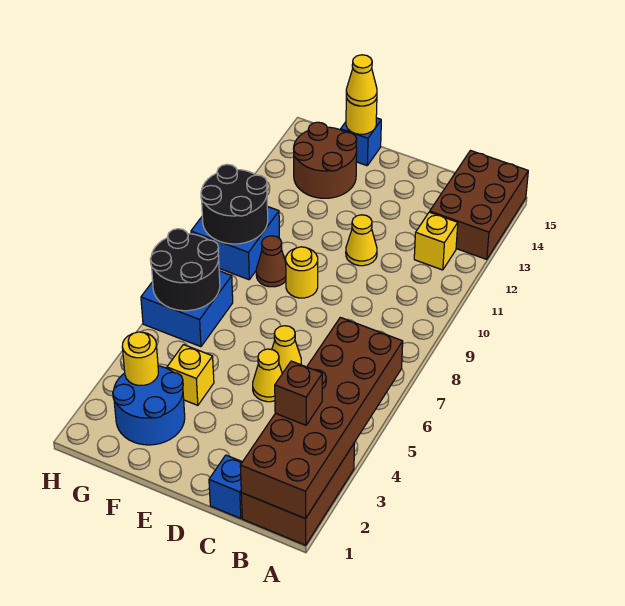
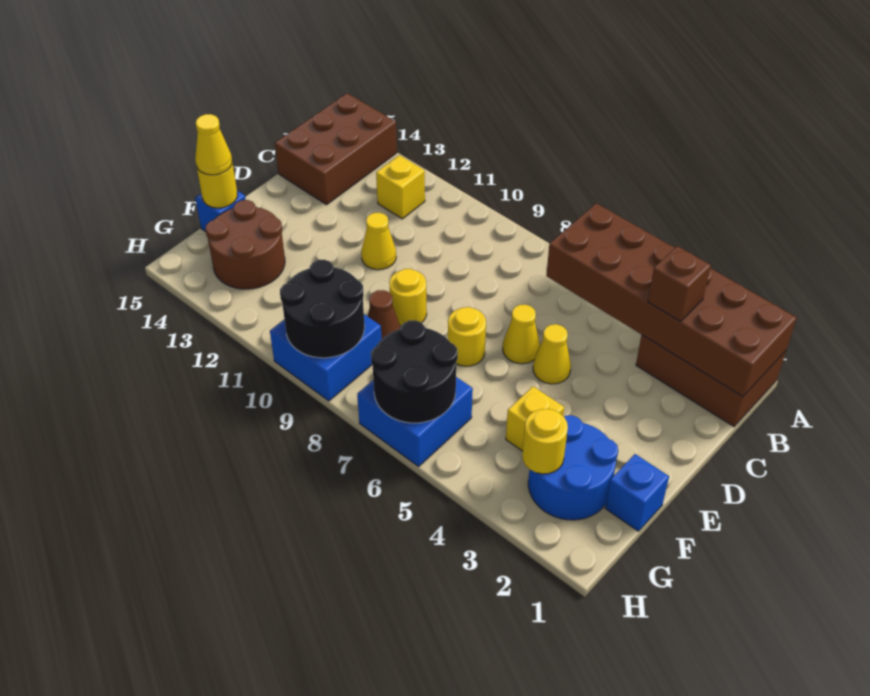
brown 2x3 brick [430,151,528,259] -> brown 2x3 brick turned to [275,93,397,205]
blue 1x1 brick [209,455,242,518] -> blue 1x1 brick moved to [605,454,669,531]
none -> yellow 1x1 round brick [448,307,486,366]

